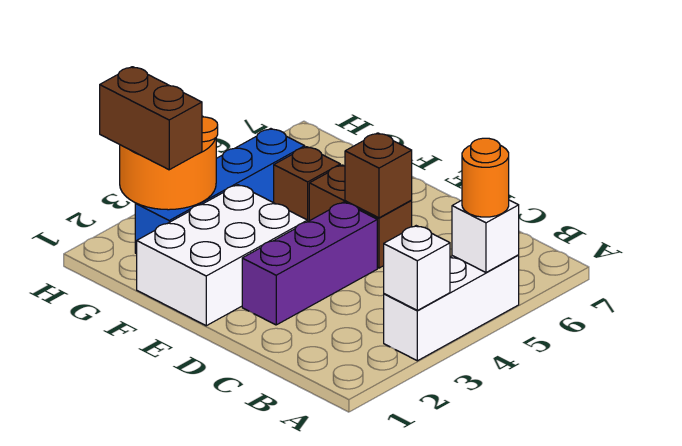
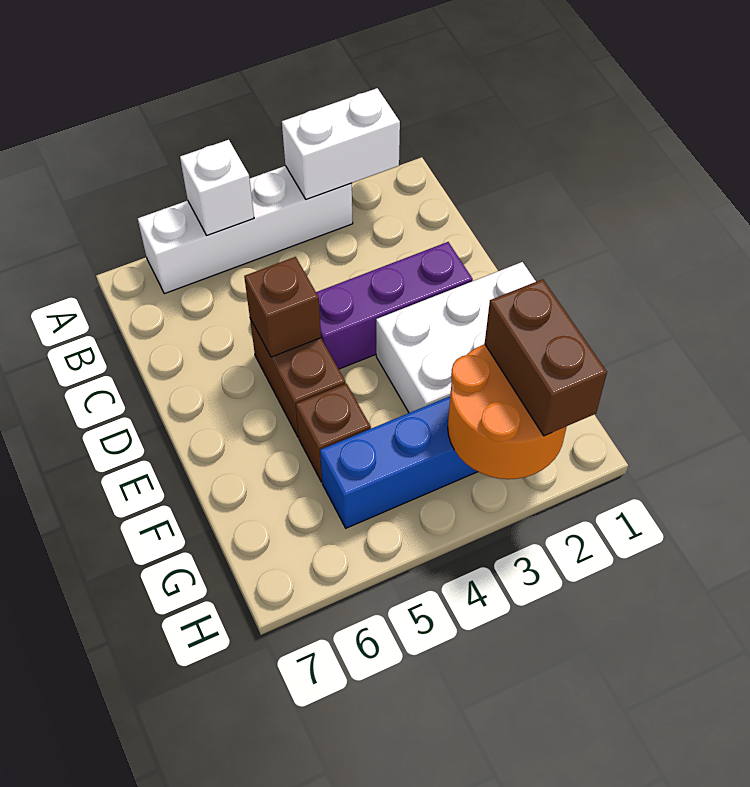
white 1x3 brick [384,255,519,361] -> white 1x4 brick [138,166,353,294]
white 1x1 brick [384,226,450,310] -> white 1x2 brick [282,88,400,199]
orange 1x1 round brick [462,138,509,217] -> none

